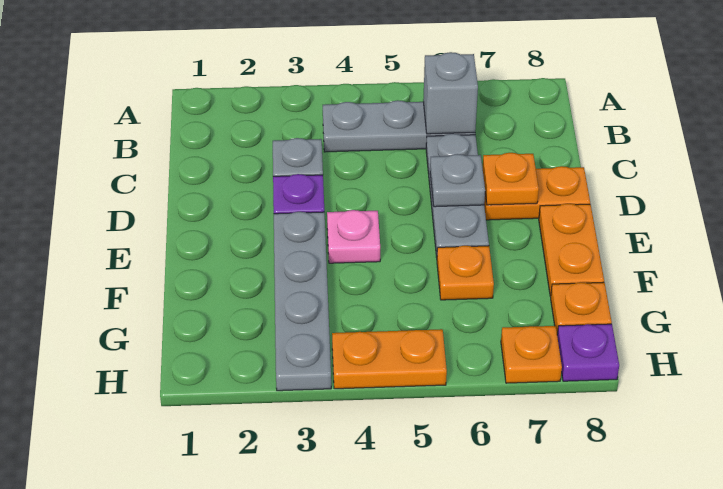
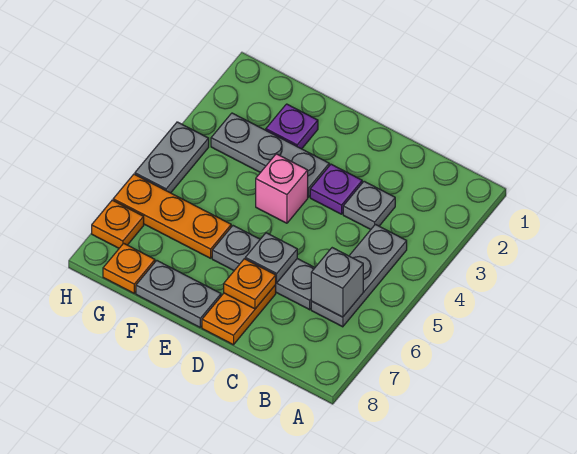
grey 1x4 plate [274,212,331,391] -> grey 1x3 plate [211,113,329,197]
pink 1x1 plate [327,210,380,263] -> pink 1x1 brick [256,154,308,223]
orange 1x2 plate [539,204,604,296] -> grey 1x2 plate [136,260,221,327]
orange 1x1 plate [437,246,494,300] -> orange 1x3 plate [113,174,231,258]
orange 1x2 plate [332,329,447,389] -> grey 1x2 plate [135,122,209,193]
purple 1x1 plate [557,324,619,381] -> purple 1x1 plate moved to [266,104,318,149]

